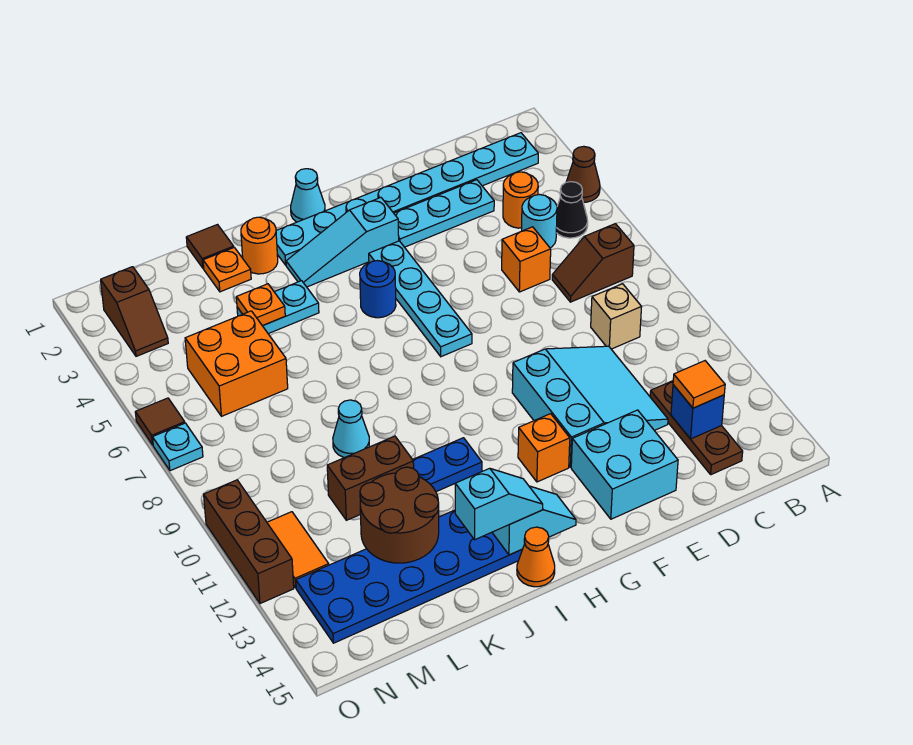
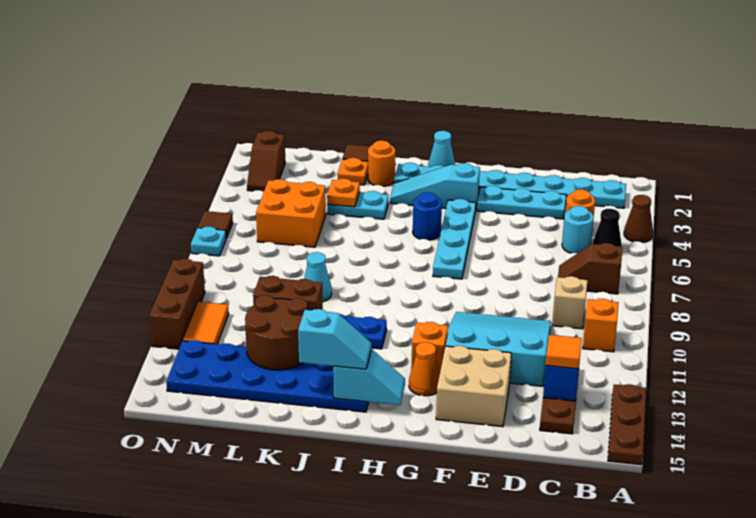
none -> brown 1x3 plate [608,384,646,465]
orange 1x1 brick [502,227,551,292] -> orange 1x1 brick moved to [583,299,619,352]
cyan 3x3 slope [512,346,668,467] -> cyan 3x3 slope turned to [446,312,551,386]
cyan 2x2 brick [571,410,678,519] -> tan 2x2 brick [436,346,511,427]
orange 1x1 cone [517,527,555,587] -> orange 1x1 cone moved to [409,342,440,396]

